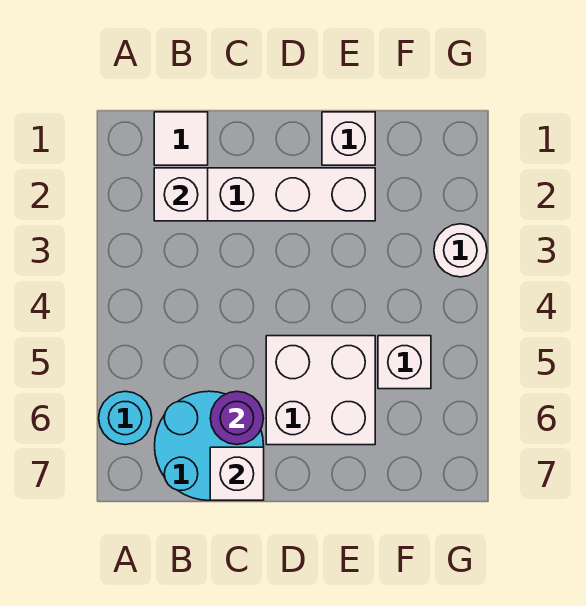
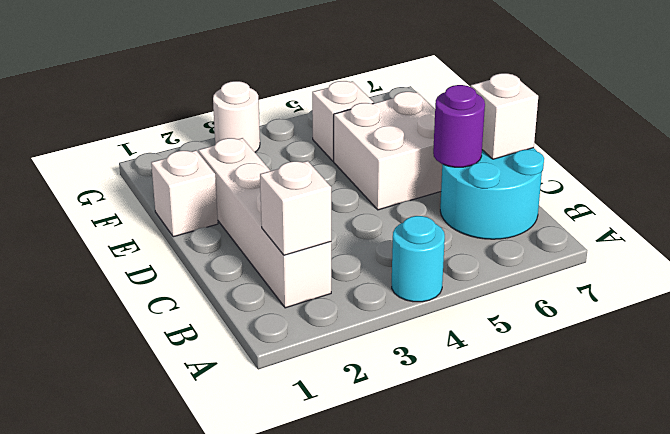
cyan 1x1 round brick [99,391,152,445] -> cyan 1x1 round brick moved to [392,216,445,302]
white 1x1 tile [154,112,208,165] -> none

